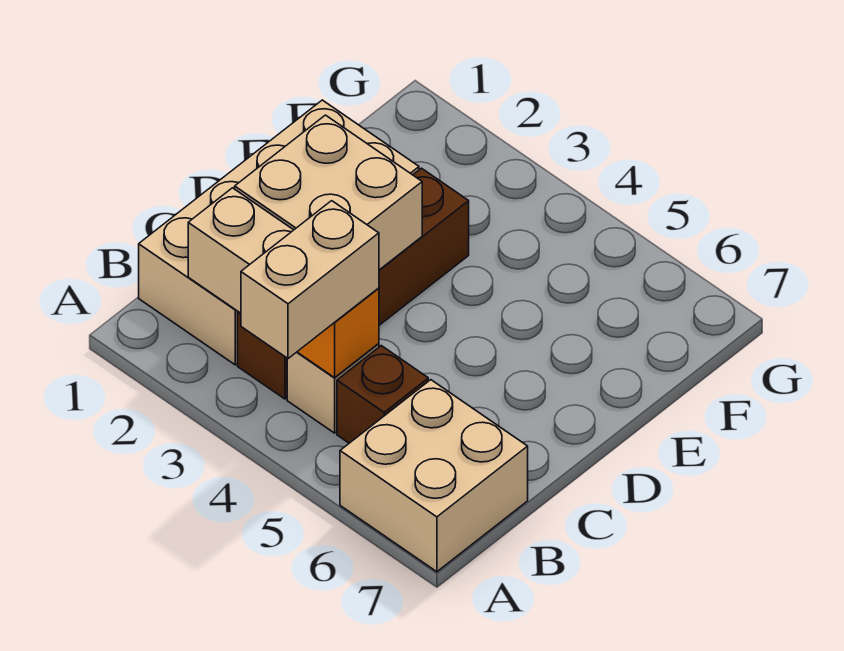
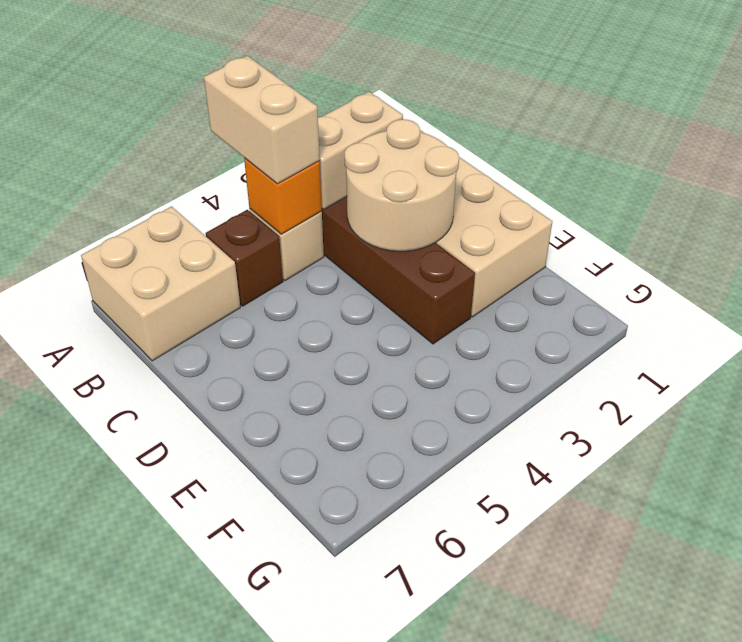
tan 2x2 brick [235,115,422,270] -> tan 2x2 round brick [344,119,459,251]

